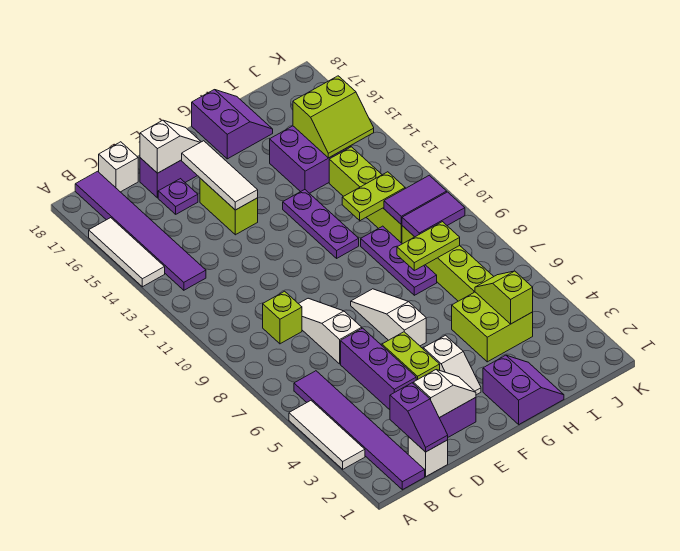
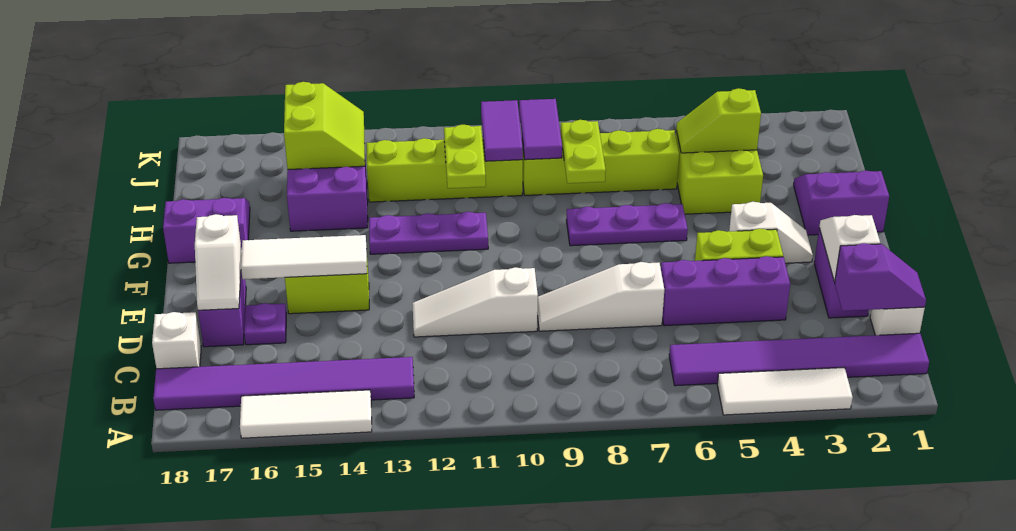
lime 1x1 brick [263,291,302,344] -> none
white 1x2 slope [140,120,201,173] -> white 1x2 slope turned to [195,214,242,310]
white 1x3 slope [351,289,426,346] -> white 1x3 slope moved to [412,267,538,337]
purple 1x3 plate [361,226,437,295] -> purple 1x3 plate moved to [566,203,688,246]

